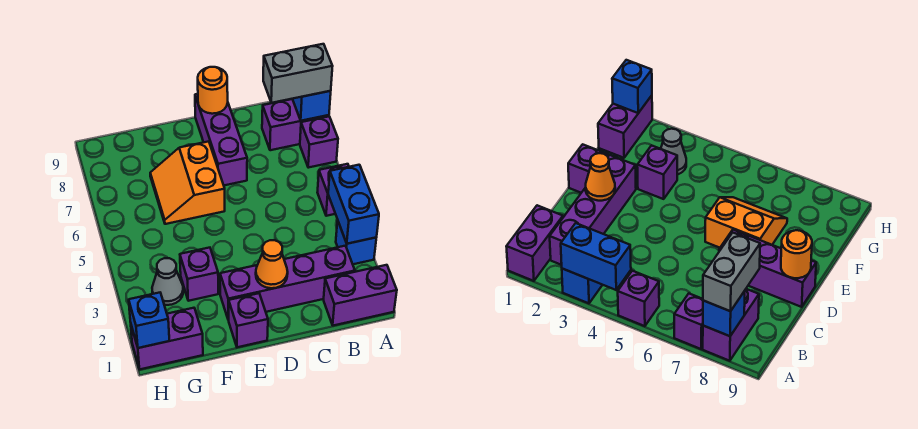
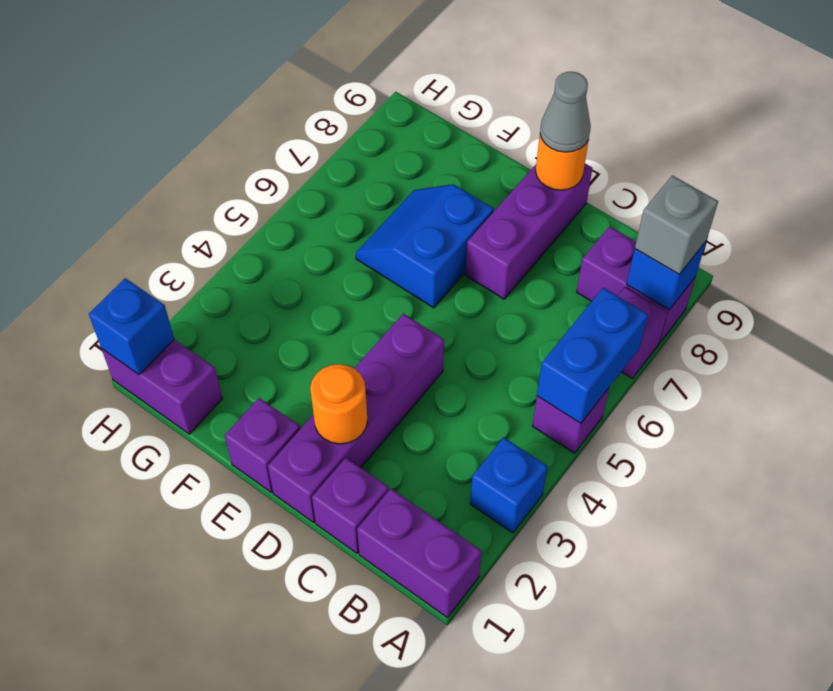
blue 1x2 brick [328,165,379,244] -> blue 1x2 brick moved to [537,288,648,424]
grey 1x2 brick [263,44,333,103] -> grey 1x1 brick [635,175,718,274]
purple 1x4 brick [220,246,355,320] -> purple 1x4 brick turned to [268,314,444,523]
orange 1x1 cone [256,240,288,288] -> orange 1x1 round brick [310,364,367,444]
orange 2x2 slope [150,141,225,224] -> blue 2x2 slope [356,184,494,308]
purple 1x1 brick [180,248,218,301] -> purple 1x1 brick moved to [312,458,389,553]
grey 1x1 cone [152,258,183,305] -> grey 1x1 cone moved to [540,72,591,152]

